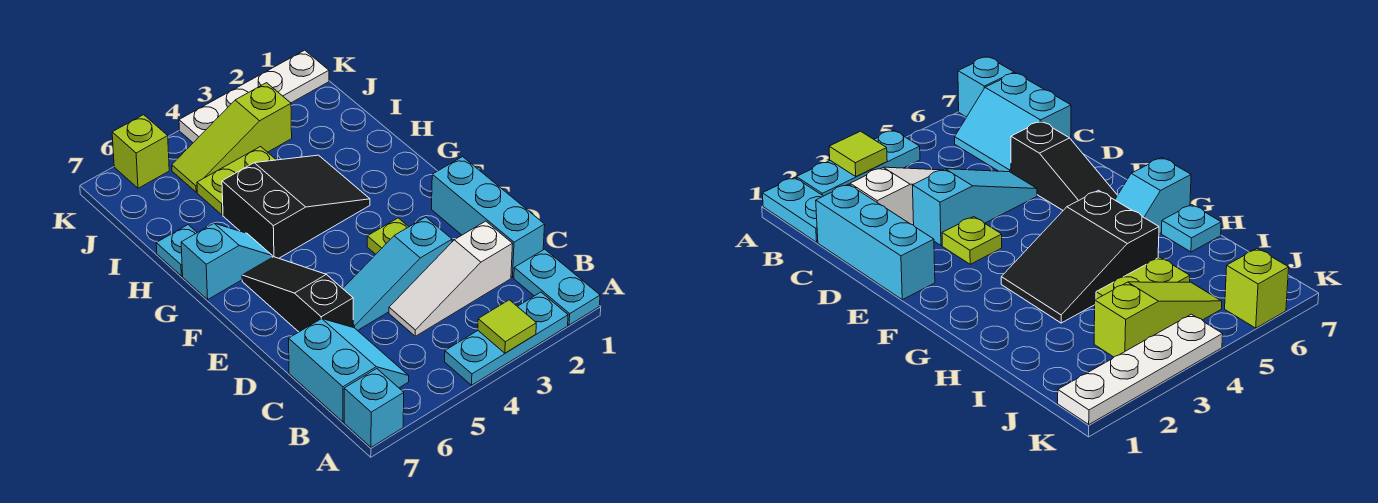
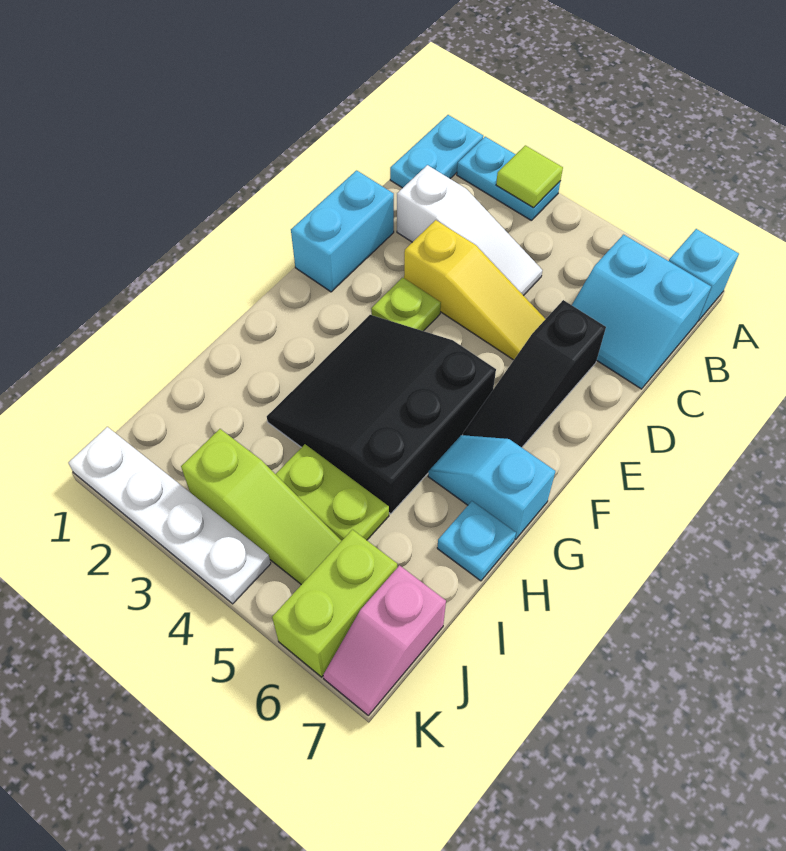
cyan 1x3 plate [445,292,568,385] -> cyan 1x2 plate [457,137,560,221]
cyan 2x2 slope [289,319,409,422] -> cyan 2x2 slope turned to [572,235,711,389]
cyan 1x3 brick [432,157,545,277] -> cyan 1x2 brick [291,170,394,292]
cyan 1x3 slope [343,217,452,331] -> yellow 1x3 slope [404,220,545,360]
black 2x3 slope [222,155,370,258] -> black 3x3 slope [267,315,496,514]
none -> pink 1x2 slope [323,565,446,715]
lime 1x1 brick [112,115,169,188] -> lime 1x2 brick [272,530,397,677]

